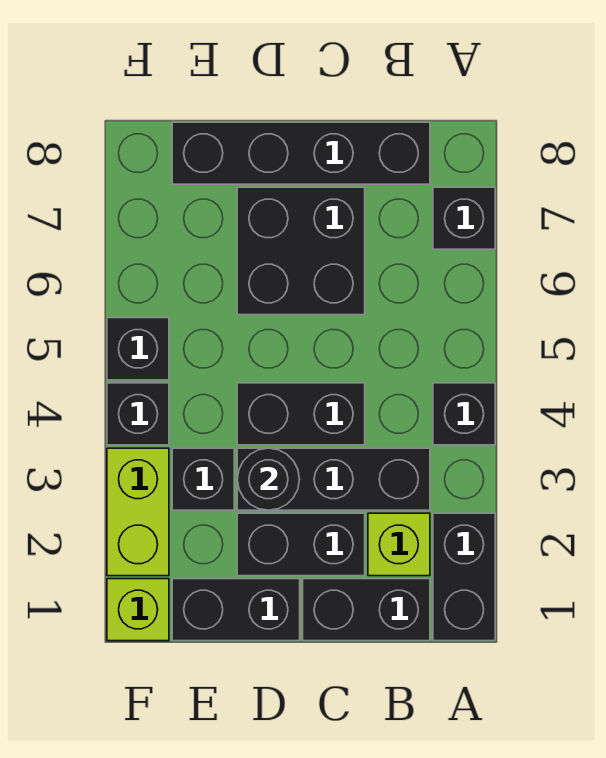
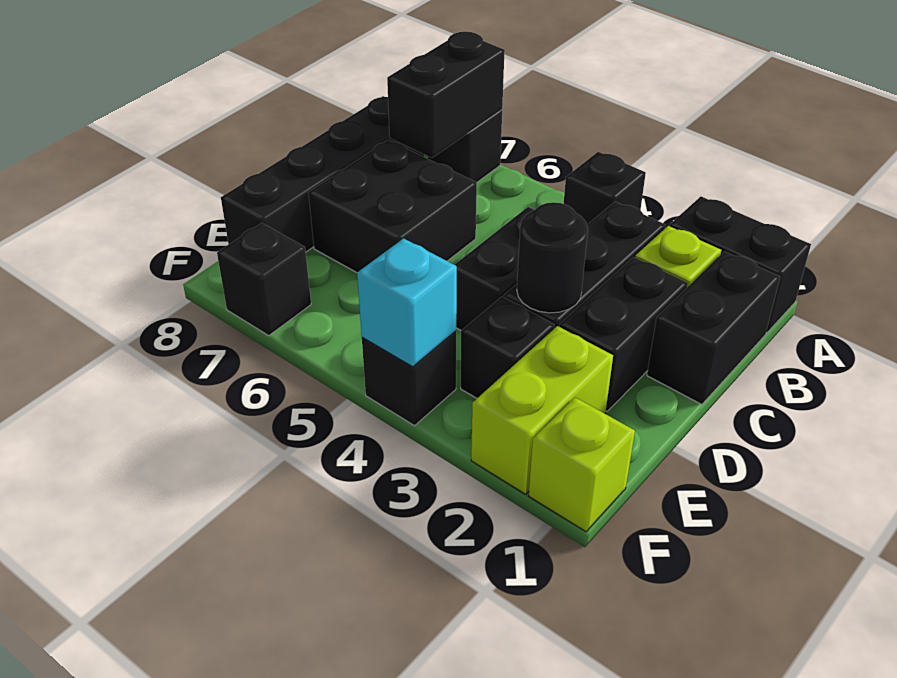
black 1x2 brick [172,579,300,641] -> black 1x2 brick moved to [387,32,505,158]
lime 1x2 brick [107,448,169,576] -> lime 1x2 brick turned to [471,326,613,494]
none -> cyan 1x1 brick [357,238,457,367]
black 1x1 brick [107,318,169,380] -> black 1x1 brick moved to [217,223,311,335]

